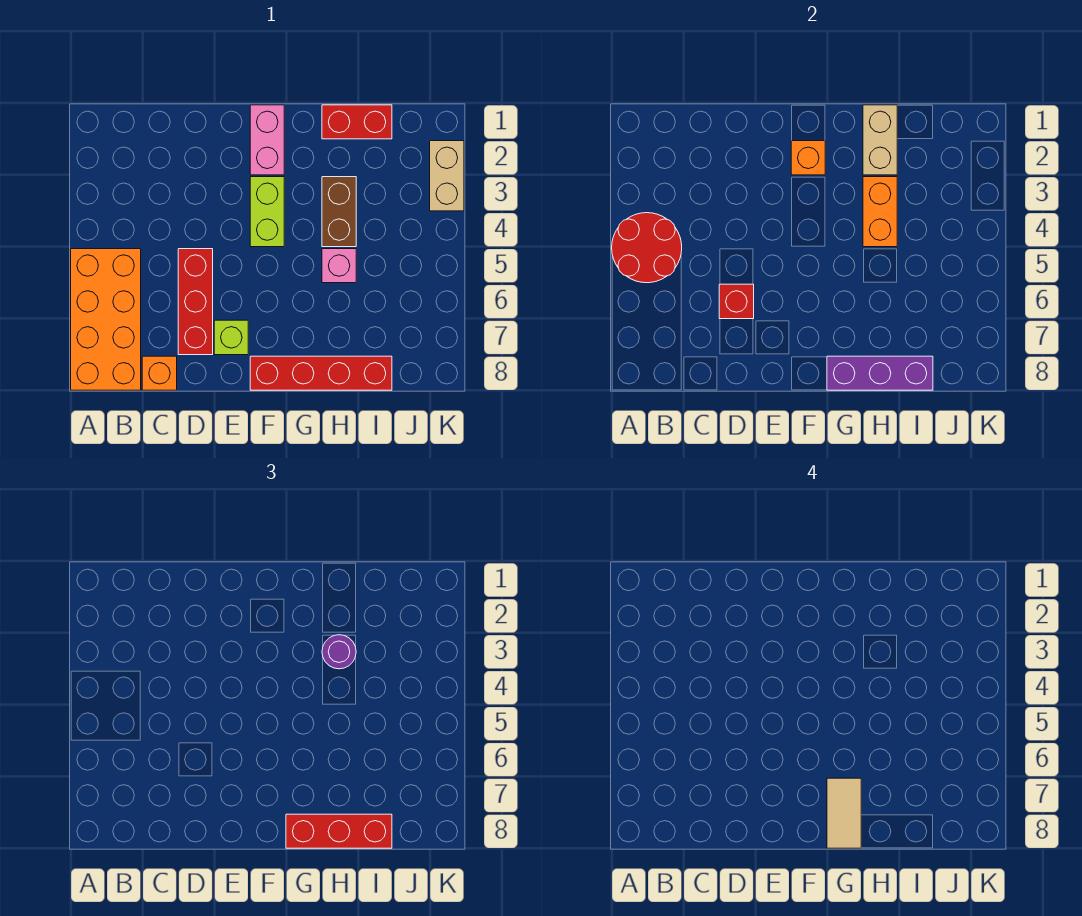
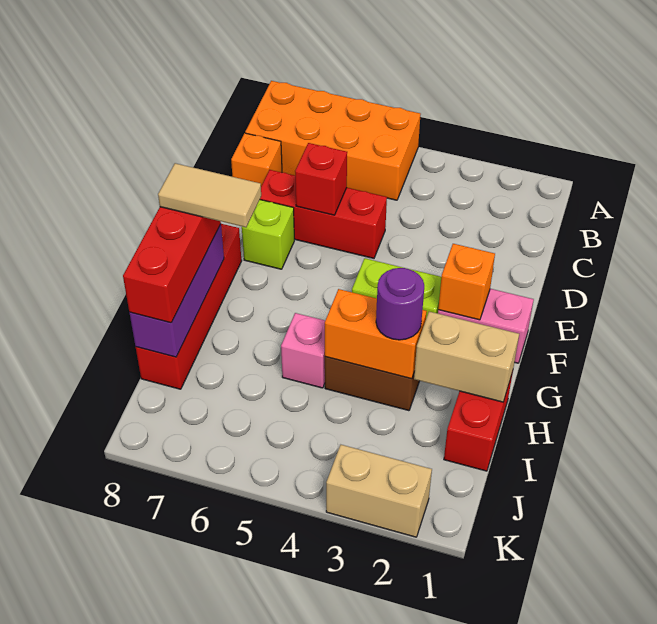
red 2x2 round brick [612,213,682,283] -> none

